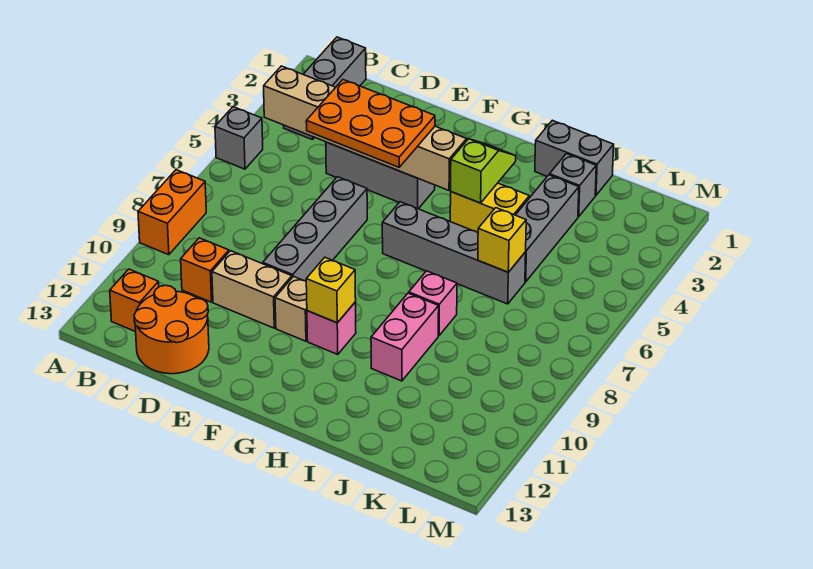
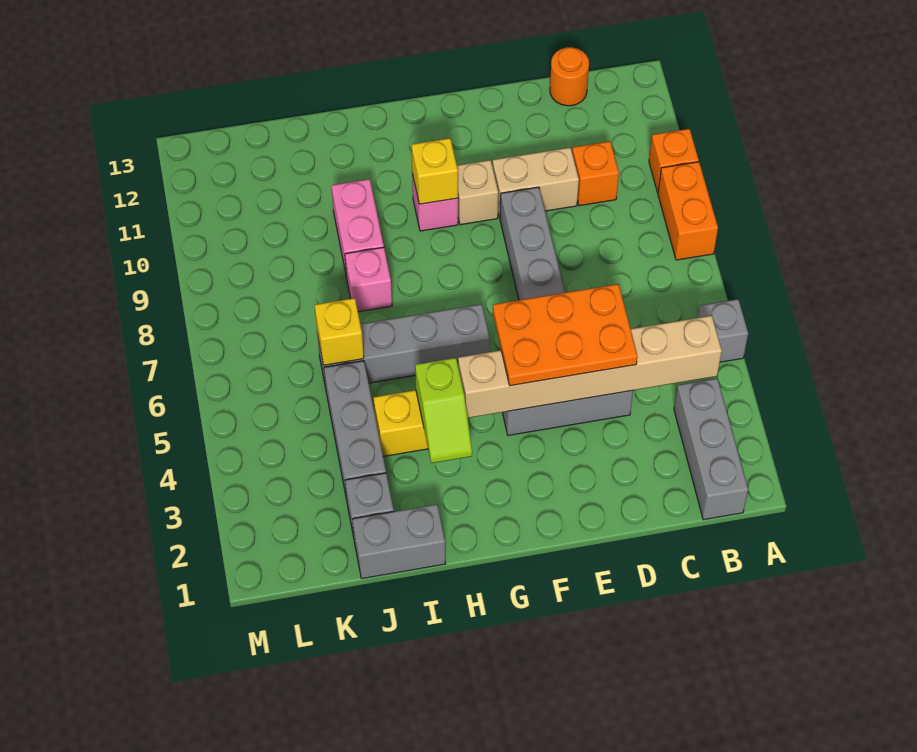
orange 1x1 brick [110,269,159,332] -> orange 1x1 brick moved to [649,129,699,193]
orange 2x2 round brick [134,285,209,374] -> orange 1x1 round brick [550,47,589,106]

